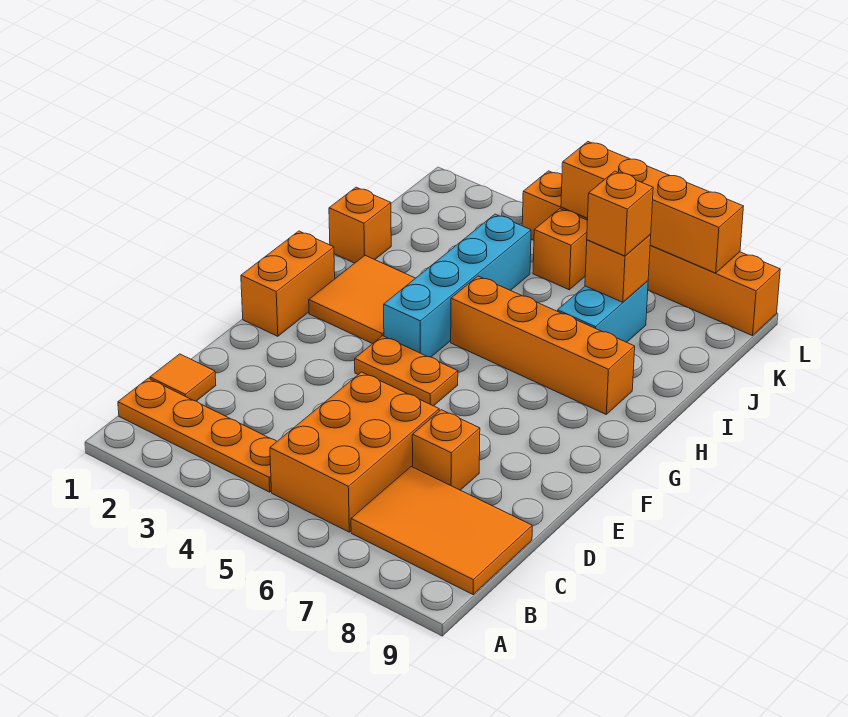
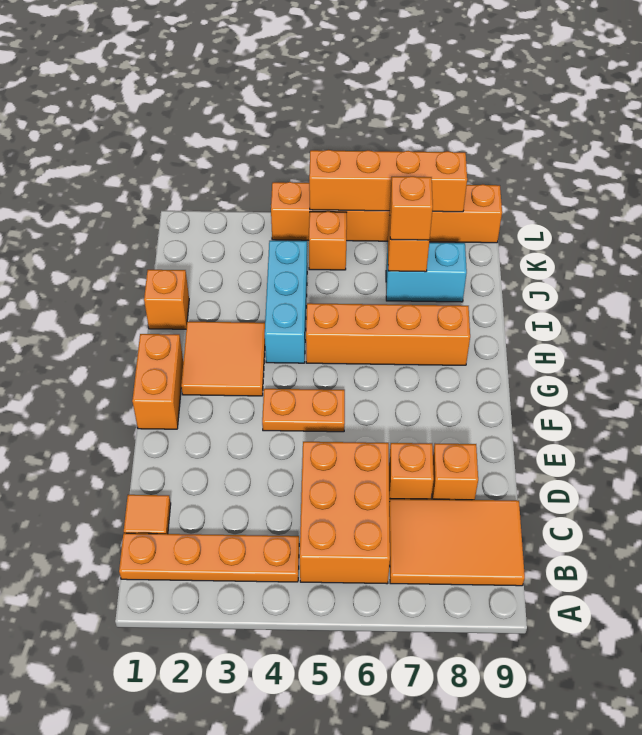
none -> orange 1x1 brick [432,444,478,500]
cyan 1x4 brick [384,214,531,357] -> cyan 1x3 brick [265,241,307,363]
cyan 1x2 brick [557,281,648,342] -> cyan 1x2 brick turned to [386,243,467,302]

